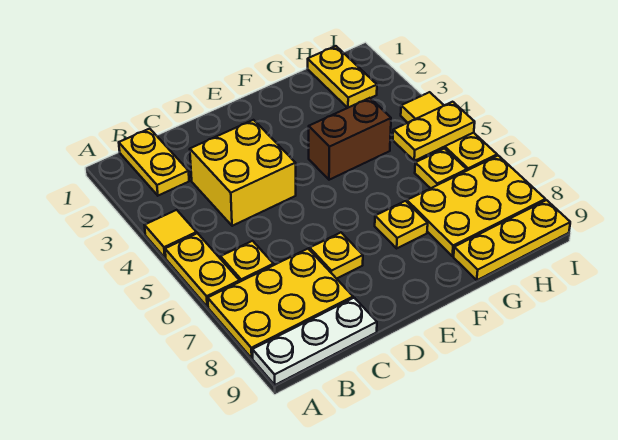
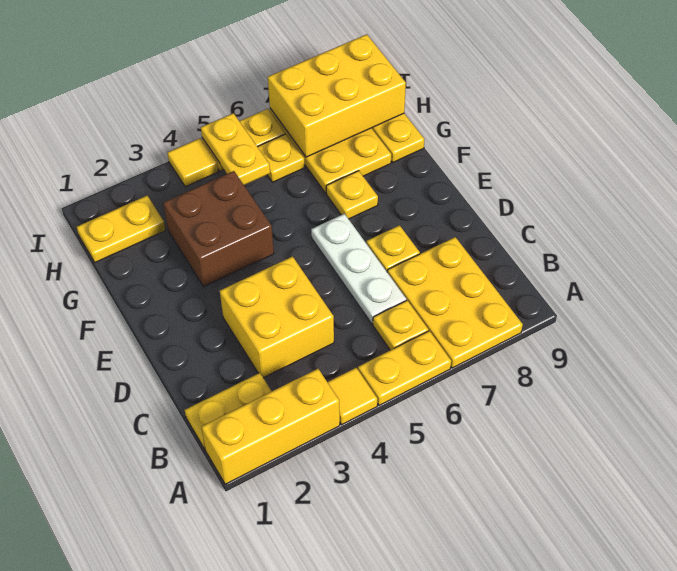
none -> yellow 1x3 brick [202,369,340,484]
white 1x3 plate [252,298,377,385] -> white 1x3 plate moved to [311,214,406,324]
brown 1x2 brick [309,98,391,180] -> brown 2x2 brick [163,171,274,287]
none -> yellow 2x3 brick [268,34,406,157]

